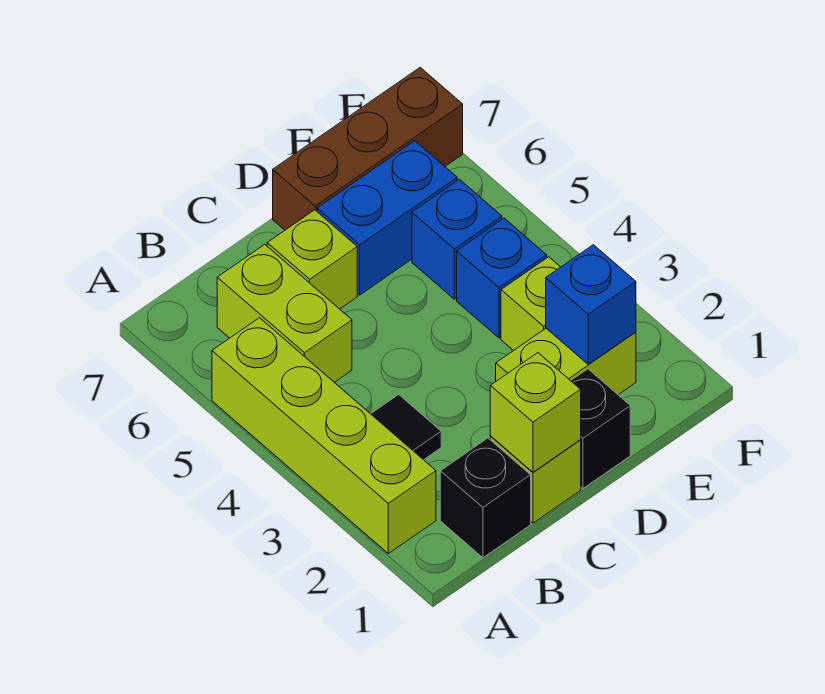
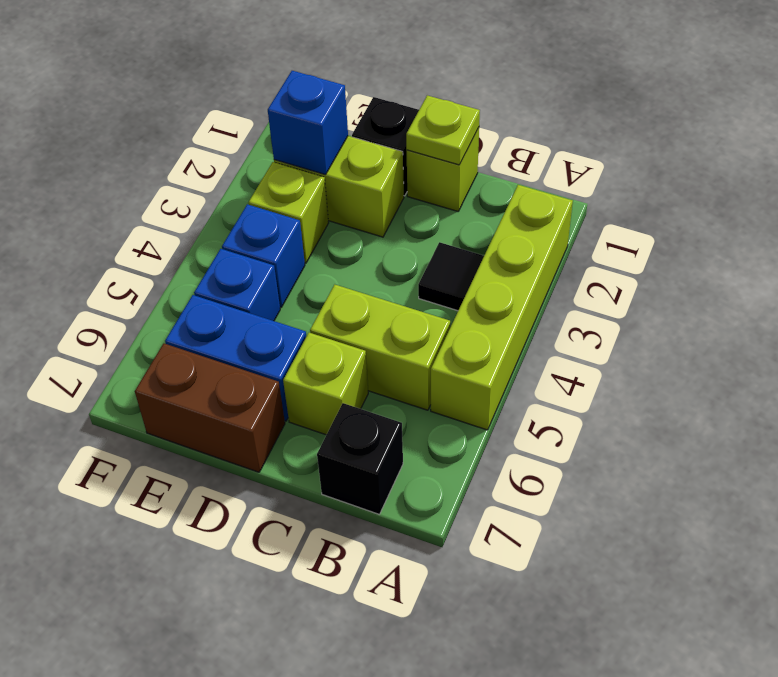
black 1x1 brick [440,438,531,558] -> black 1x1 brick moved to [317,403,403,514]
lime 1x2 brick [217,245,352,382] -> lime 1x2 brick turned to [310,285,450,410]
lime 1x1 brick [490,353,581,472] -> lime 1x1 plate [406,95,480,165]
brown 1x3 brick [273,68,463,230] -> brown 1x2 brick [135,344,285,472]

